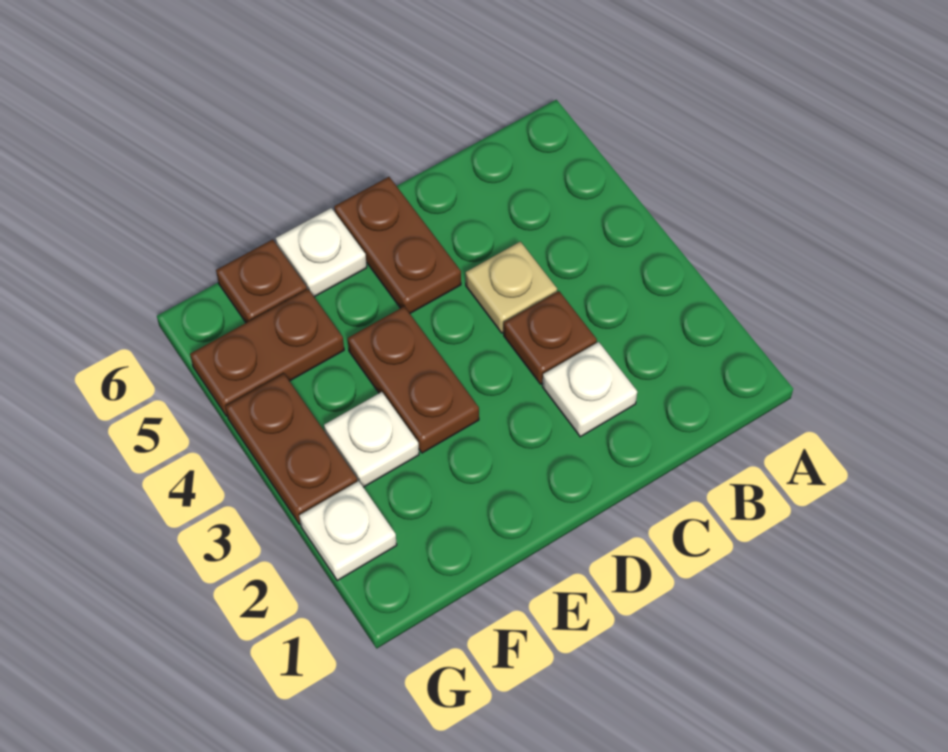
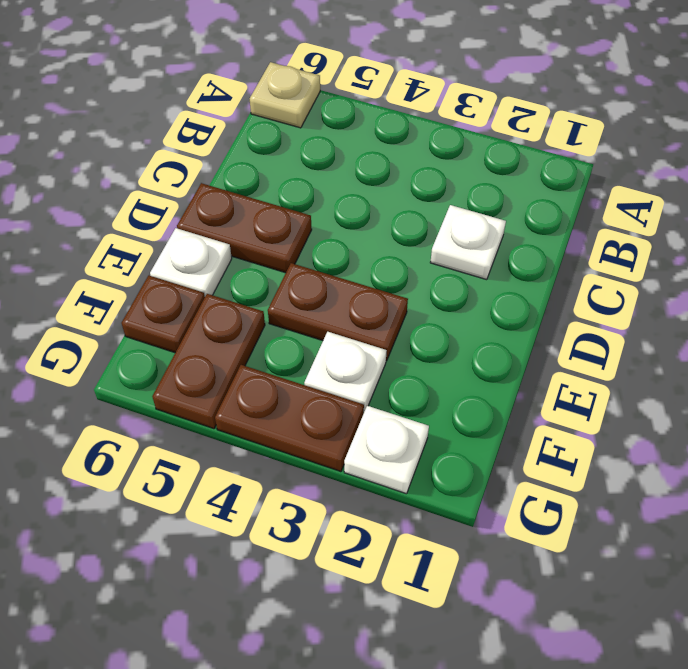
brown 1x1 plate [504,291,597,384] -> none
tan 1x1 plate [466,242,557,333] -> tan 1x1 plate moved to [250,62,320,128]

